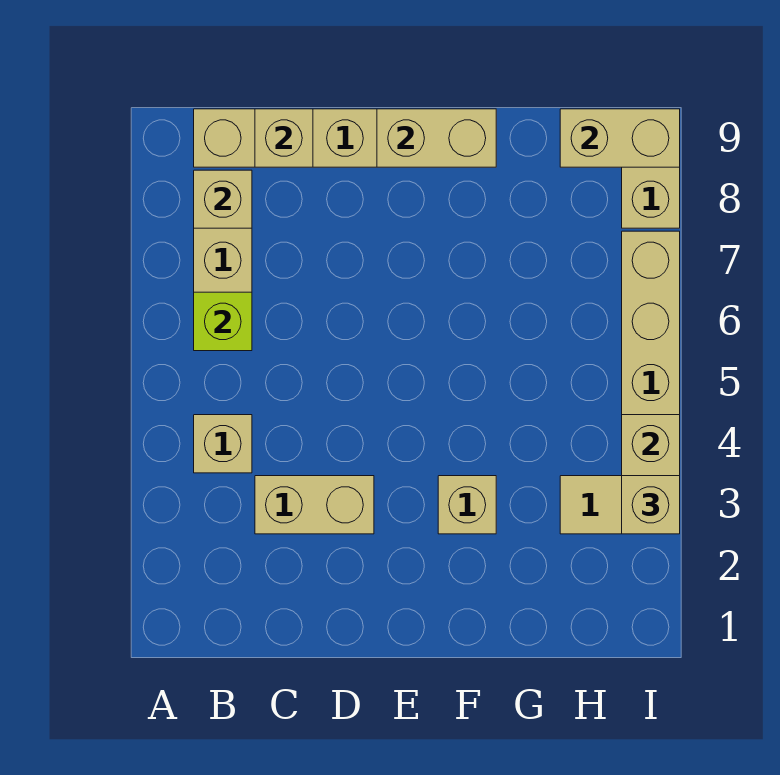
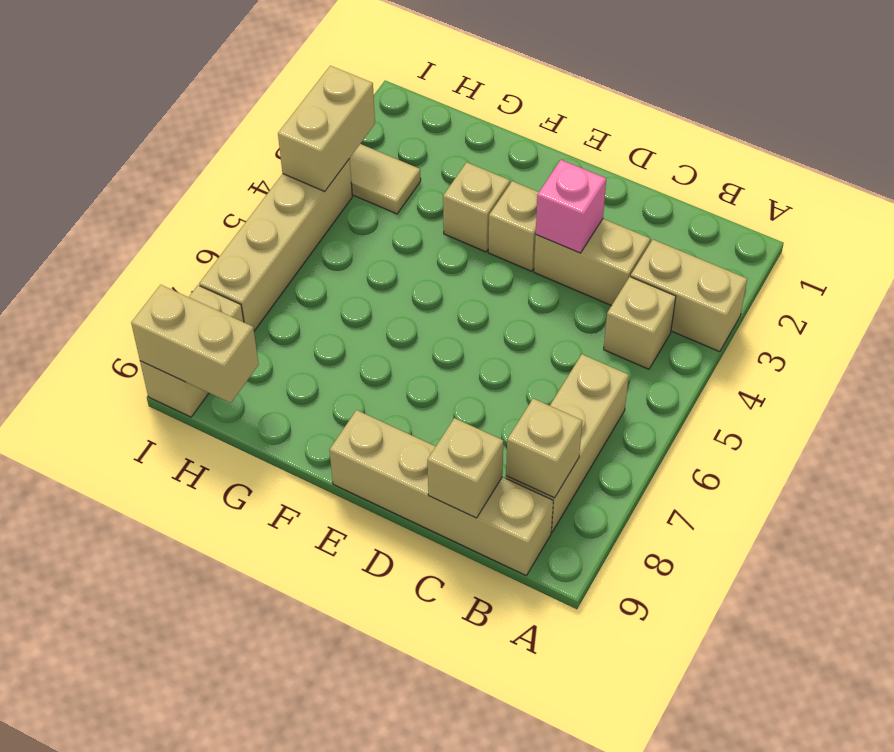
lime 1x1 brick [194,292,252,351] -> none
none -> pink 1x1 brick [536,160,606,253]
tan 1x2 brick [377,109,496,167] -> tan 1x2 brick moved to [631,240,747,352]
tan 1x1 brick [622,476,680,534] -> tan 1x1 brick moved to [488,181,539,271]

